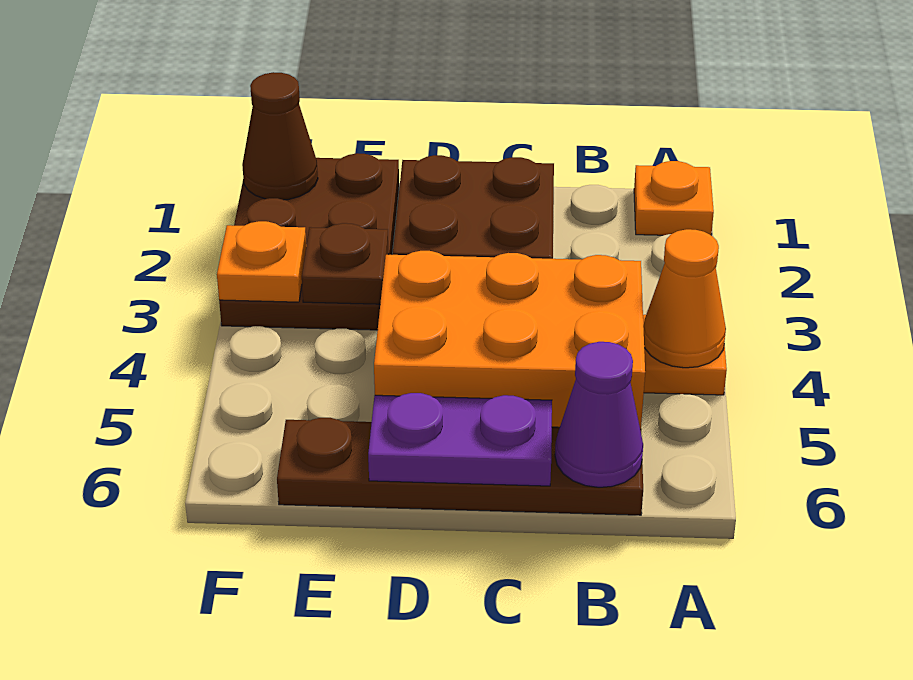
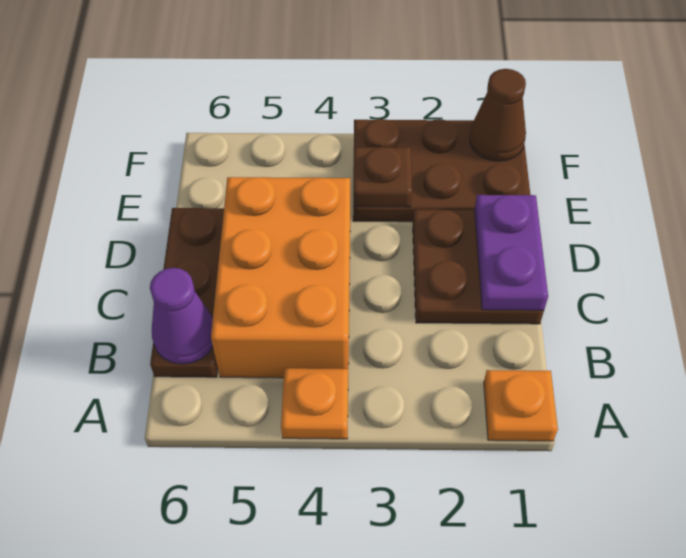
orange 1x1 cone [643,229,726,368] -> none
brown 1x4 plate [277,418,643,515] -> brown 1x3 plate [150,208,224,377]
purple 1x2 plate [368,393,552,486] -> purple 1x2 plate moved to [475,195,548,310]
orange 1x1 plate [217,221,306,302] -> none

